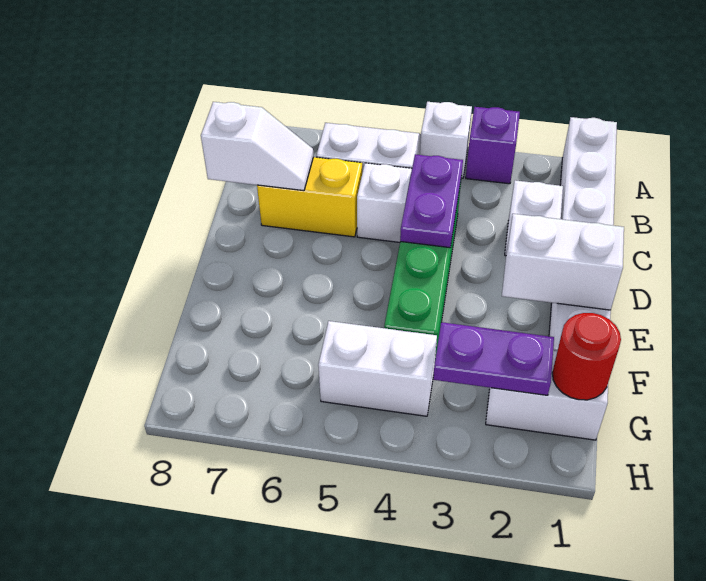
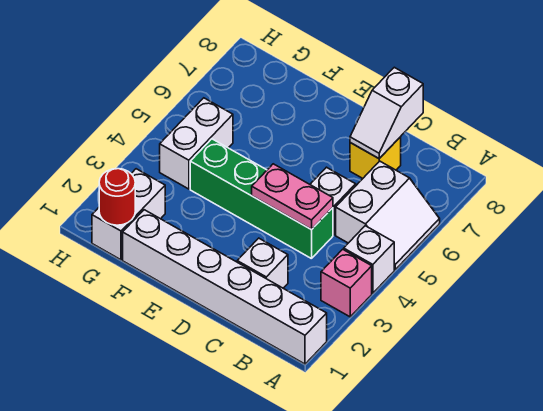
purple 1x1 brick [466,107,520,184] -> pink 1x1 brick [321,249,372,317]
purple 1x2 plate [400,154,463,248] -> pink 1x2 plate [252,164,333,230]
yellow 1x2 brick [257,157,362,237] -> yellow 1x1 brick [350,137,401,178]
white 1x2 brick [502,214,624,310] -> none
purple 1x2 plate [433,322,554,395] -> none

